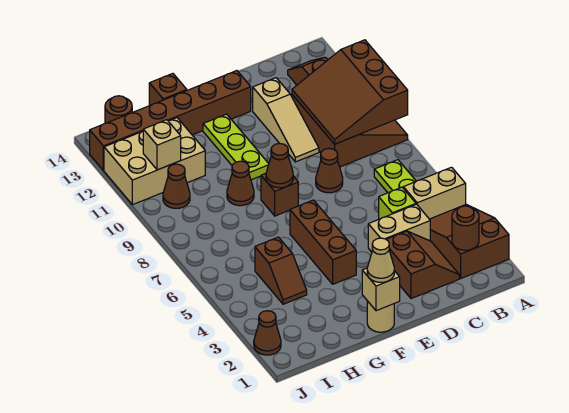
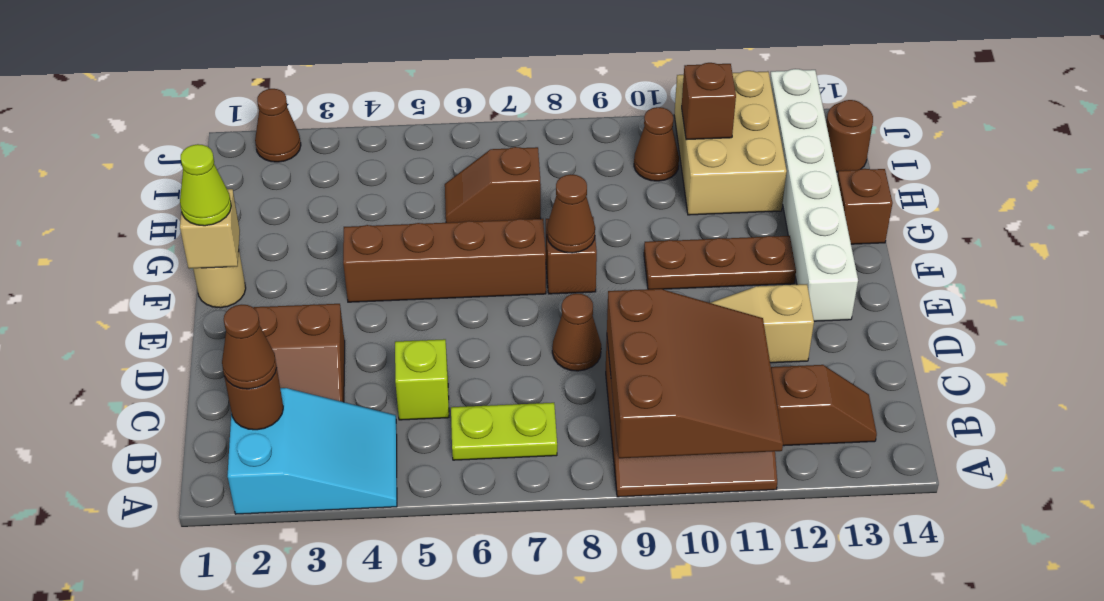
brown 2x3 slope [430,204,509,278] -> cyan 2x3 slope [228,388,397,514]
tan 1x2 brick [403,167,466,219] -> none
brown 3x3 slope [292,40,408,144] -> brown 3x3 slope turned to [607,289,783,458]
tan 1x2 brick [368,204,430,252] -> none
brown 1x6 brick [90,71,251,171] -> white 1x6 brick [770,69,858,321]
tan 1x1 cone [367,238,394,282] -> lime 1x1 cone [180,144,231,226]
brown 1x3 brick [290,200,356,284] -> brown 1x4 brick [343,219,546,302]
lime 1x3 plate [203,114,269,180] -> brown 1x3 plate [644,236,796,289]
brown 1x1 cone [227,161,254,206] -> brown 1x1 cone moved to [222,305,277,389]
brown 1x2 slope [255,237,307,304] -> brown 1x2 slope moved to [445,147,541,223]
tan 1x1 brick [143,120,181,170] -> brown 1x1 brick [682,63,736,140]

